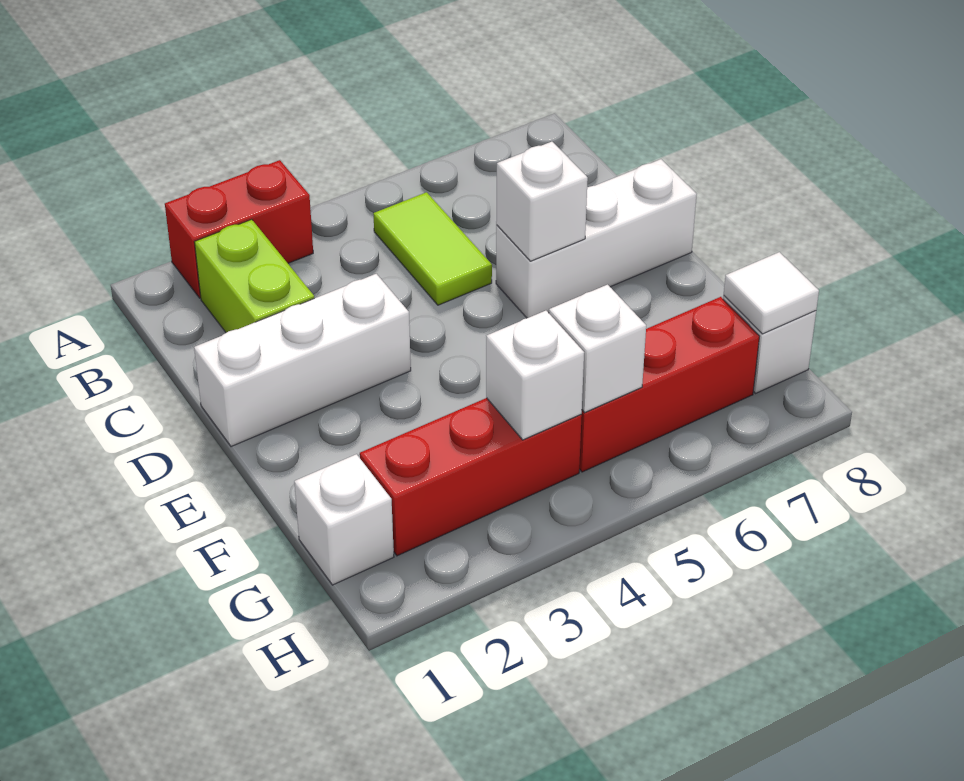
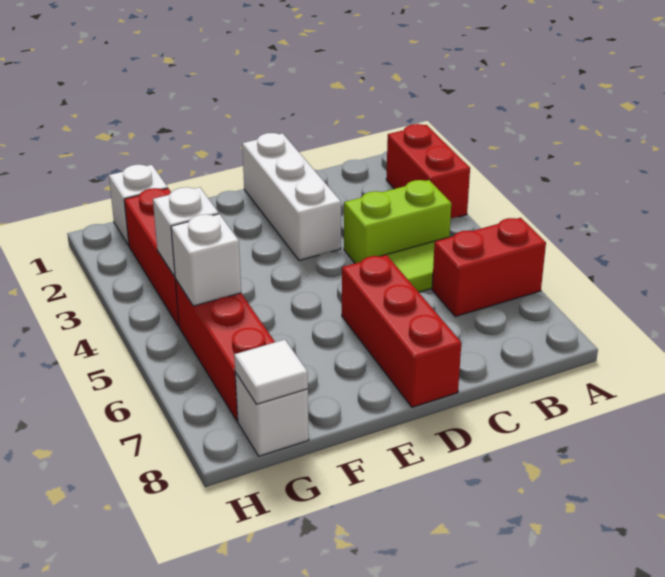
none -> red 1x2 brick [432,218,546,316]
lime 1x2 brick [195,219,314,333] -> lime 1x2 brick moved to [344,180,451,263]
white 1x3 brick [496,159,697,318] -> red 1x3 brick [342,255,461,407]
white 1x1 brick [496,142,588,261] -> none

